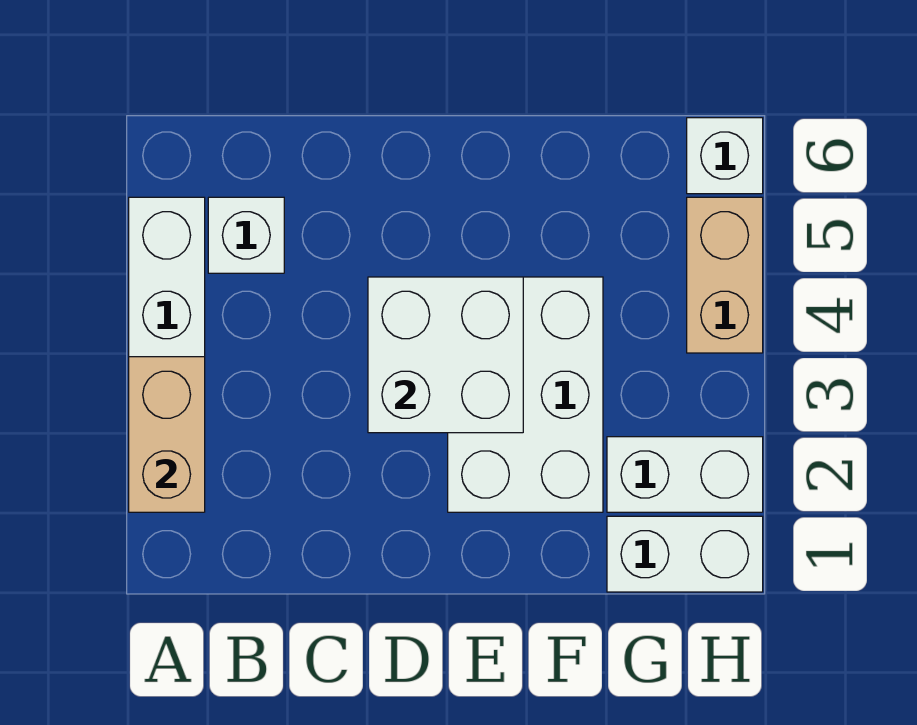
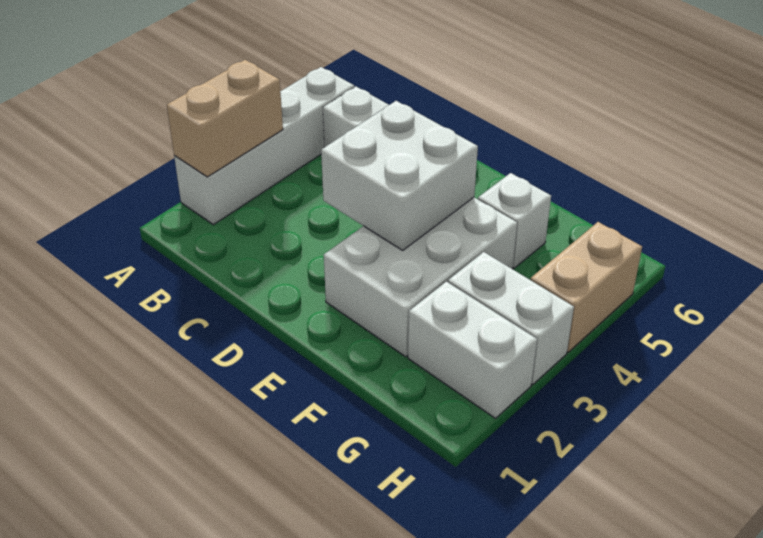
white 1x2 brick [607,516,763,592] -> white 1x2 brick moved to [448,252,574,385]
white 1x1 brick [687,118,763,194] -> white 1x1 brick moved to [478,173,551,268]

